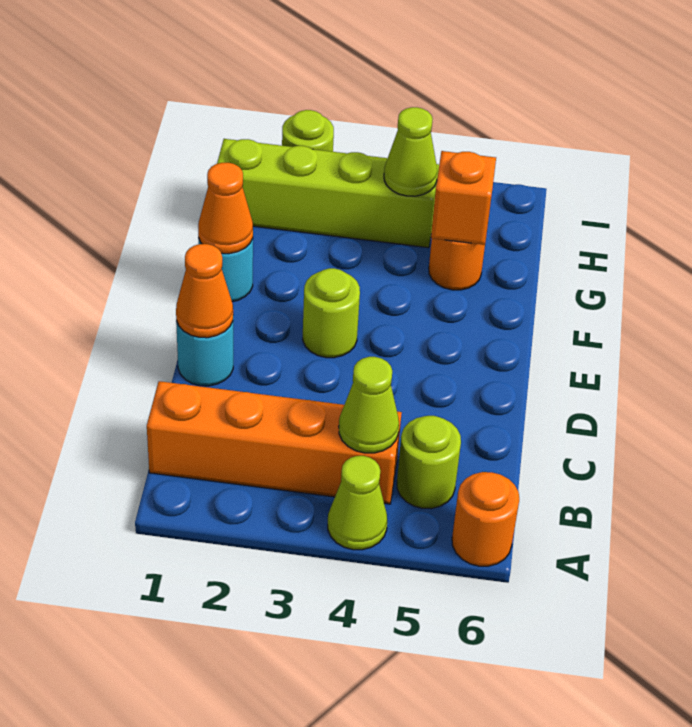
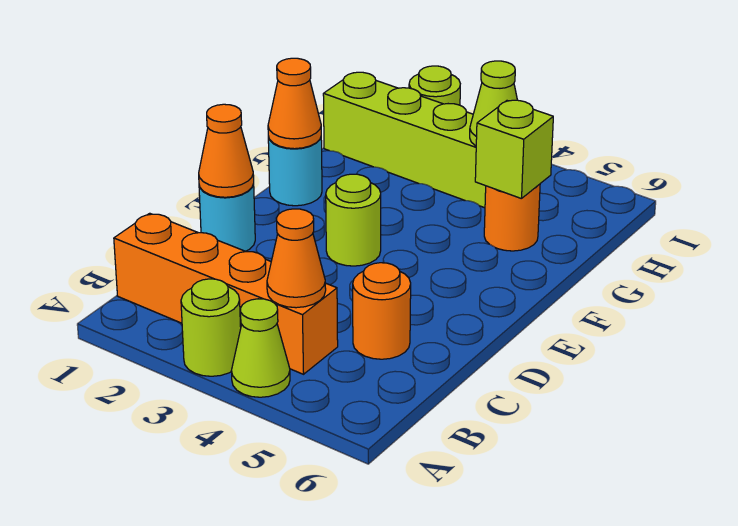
orange 1x1 round brick [452,472,519,566] -> orange 1x1 round brick moved to [353,263,411,359]
lime 1x1 cone [339,357,399,453] -> orange 1x1 cone [267,209,326,308]
lime 1x1 round brick [397,416,461,509] -> lime 1x1 round brick moved to [181,279,241,376]
orange 1x1 brick [431,151,496,245] -> lime 1x1 brick [475,100,553,199]

